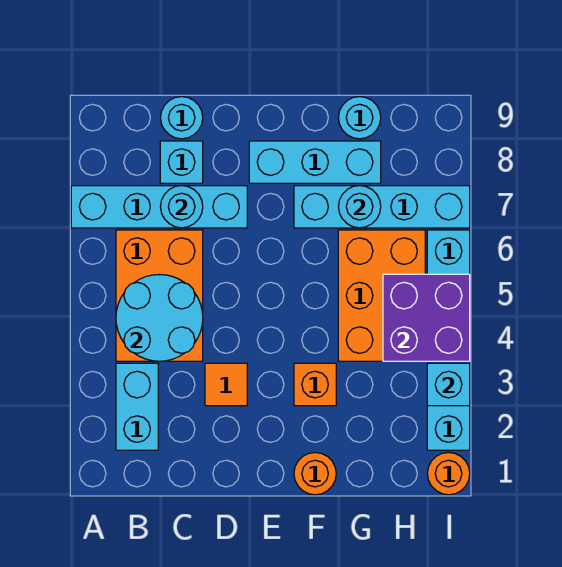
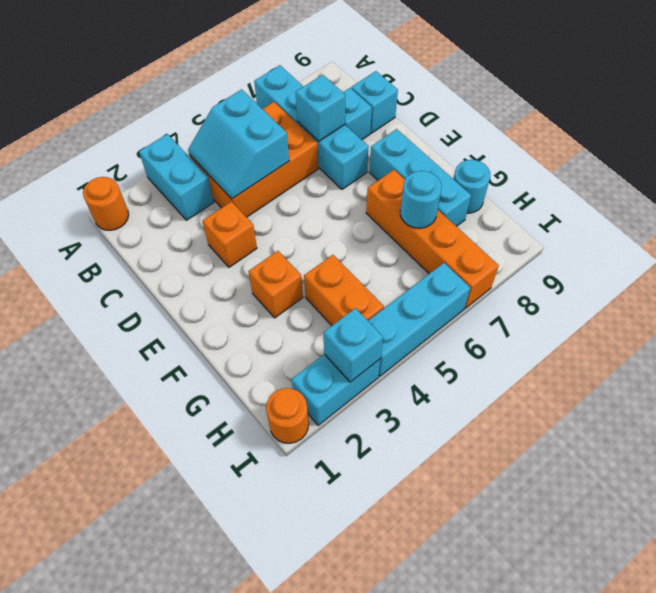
cyan 1x2 brick [116,363,158,450] -> cyan 1x2 brick turned to [139,134,214,220]
cyan 2x2 round brick [116,275,203,361] -> cyan 2x2 slope [188,89,289,199]
cyan 1x1 round brick [160,186,203,228] -> cyan 1x1 brick [296,75,346,141]
cyan 1x1 round brick [160,97,203,139] -> cyan 1x1 brick [351,71,398,133]
orange 1x1 tile [205,363,247,406] -> orange 1x1 brick [202,202,257,267]
orange 1x1 round brick [294,453,336,495] -> orange 1x1 round brick moved to [83,177,129,230]
cyan 1x4 brick [294,186,470,228] -> orange 1x4 brick [366,170,499,308]
orange 2x3 brick [338,230,425,361] -> orange 1x2 brick [304,255,384,325]
purple 2x2 brick [383,274,470,361] -> none

